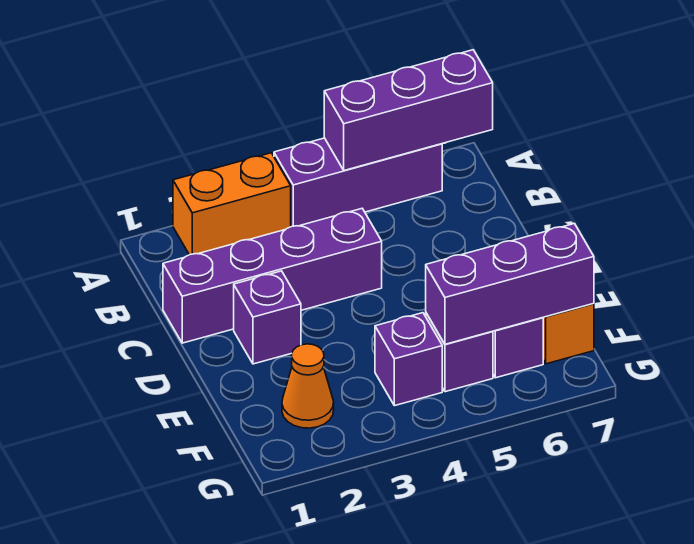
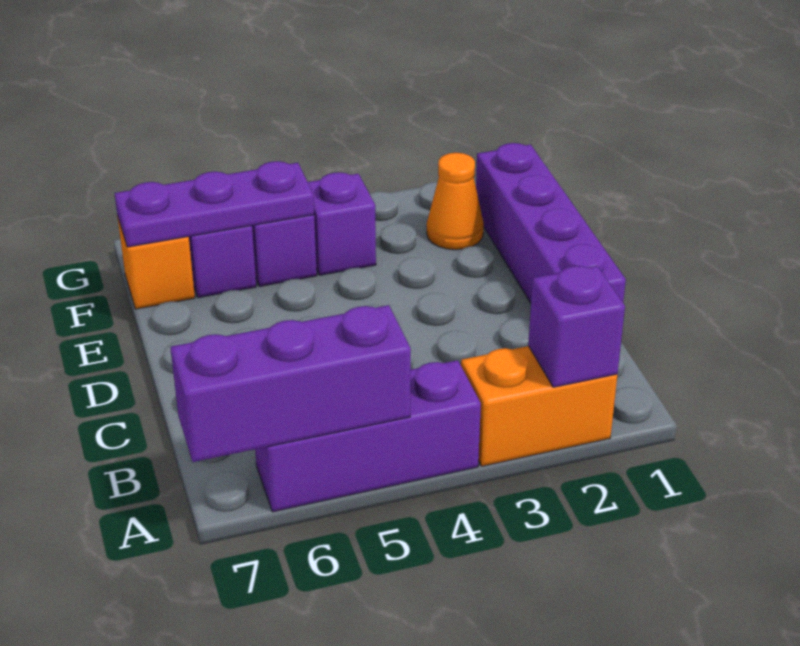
purple 1x4 brick [163,209,382,343] -> purple 1x4 brick turned to [476,143,626,303]
purple 1x1 brick [234,271,301,364] -> purple 1x1 brick moved to [528,266,625,387]
purple 1x3 brick [426,224,594,344] -> purple 1x3 plate [114,161,314,247]

